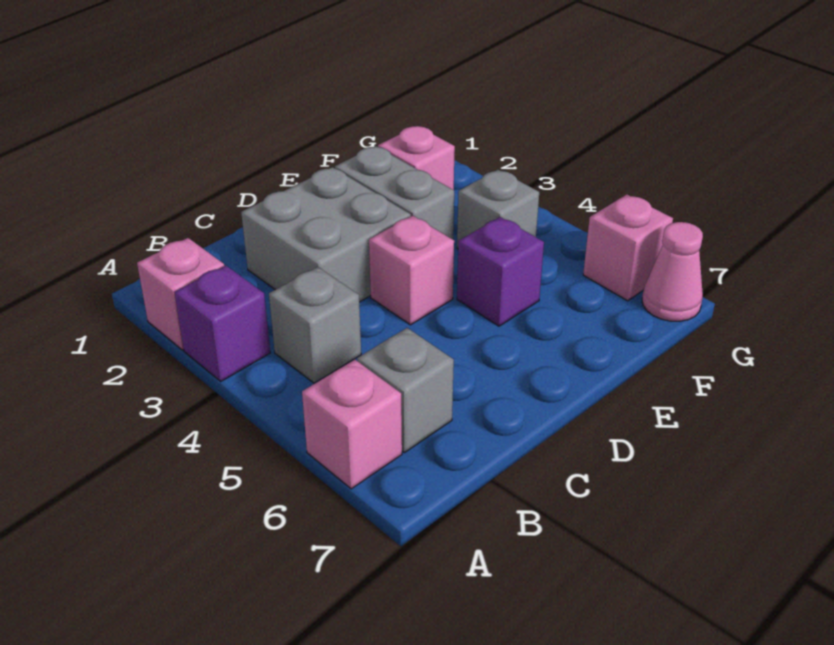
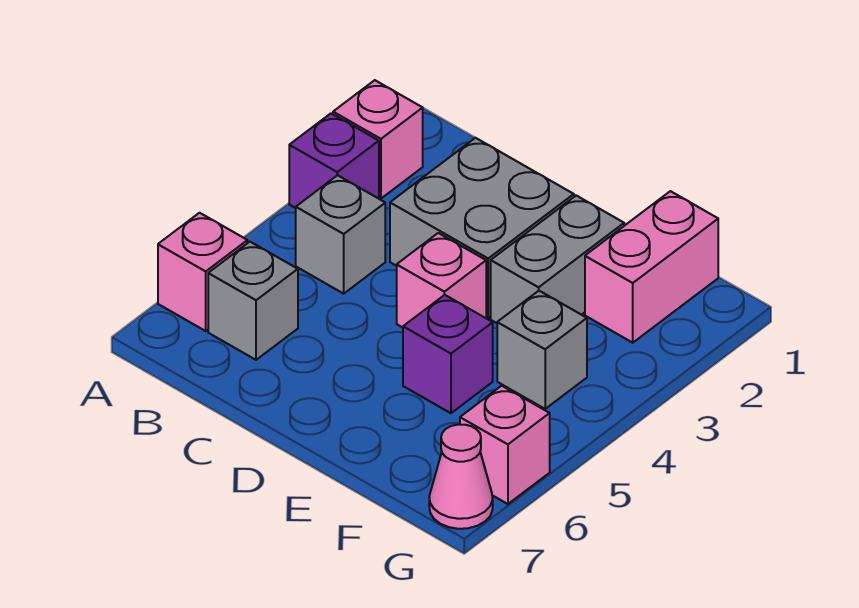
pink 1x1 brick [378,126,455,190] -> pink 1x2 brick [585,191,718,343]

